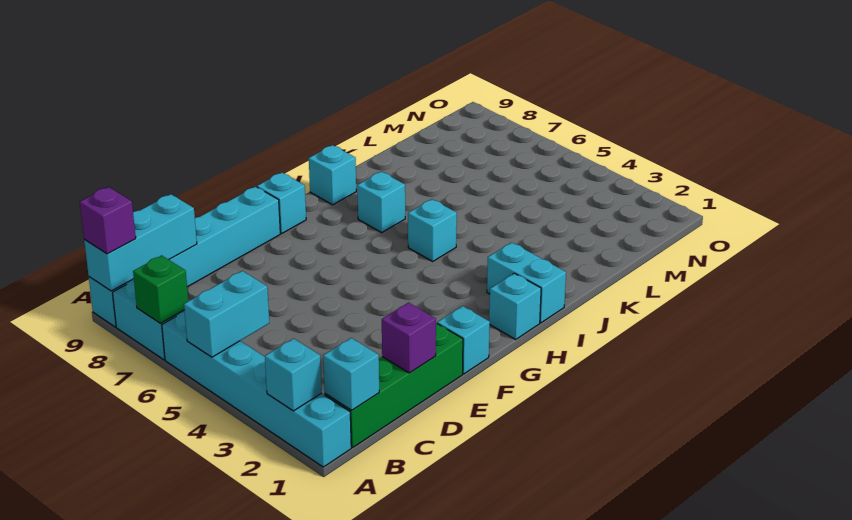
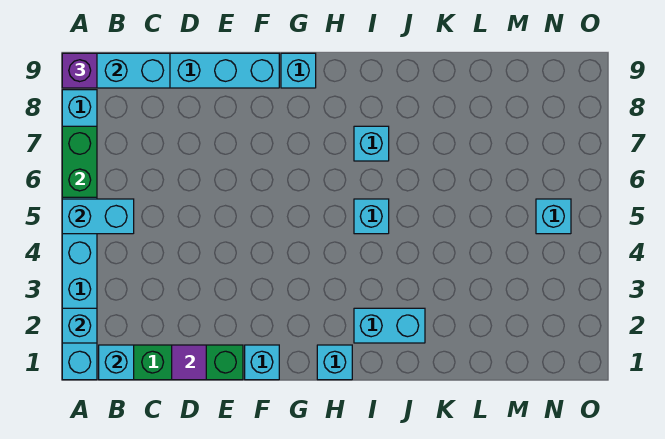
green 1x1 brick [133,255,188,324] -> green 1x2 brick [62,126,97,197]
purple 1x1 brick [382,303,436,373] -> purple 1x1 tile [172,345,206,380]
cyan 1x2 brick [487,242,566,323] -> cyan 1x2 brick turned to [354,308,425,343]
cyan 1x1 brick [309,145,356,205] -> cyan 1x1 brick moved to [536,199,571,234]

